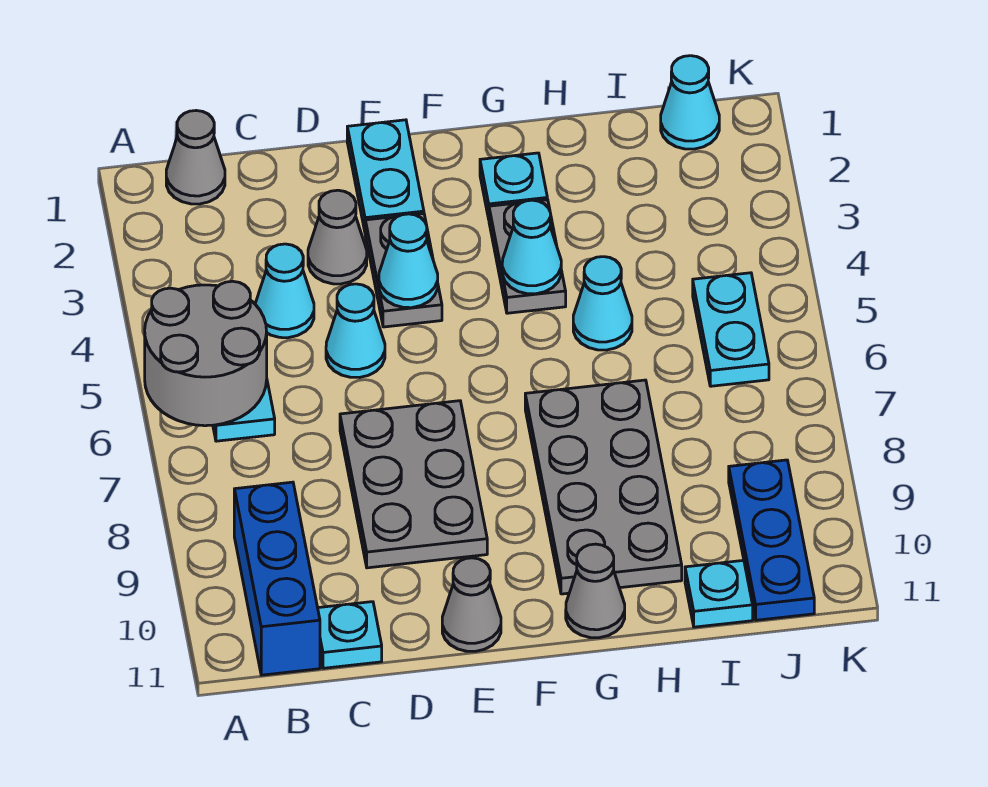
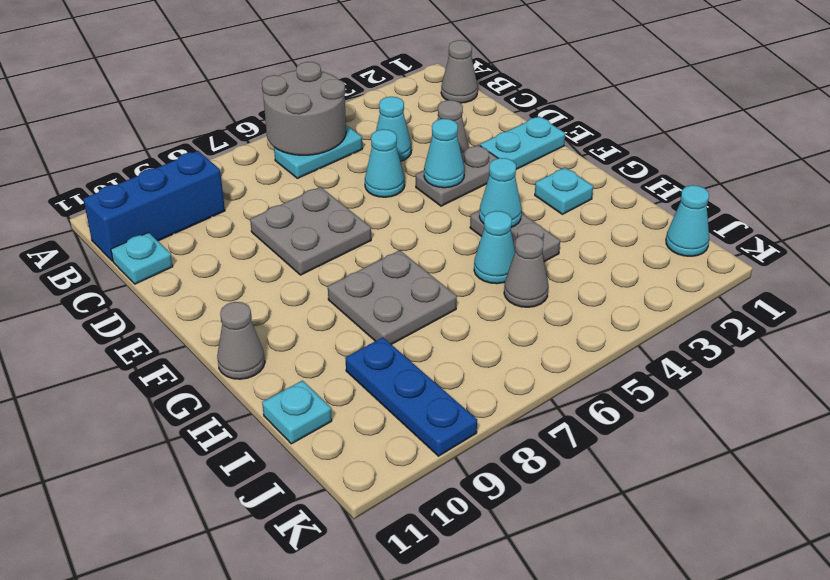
grey 2x3 plate [340,401,487,568] -> grey 2x2 plate [250,187,371,275]
grey 1x1 cone [442,558,501,651] -> grey 1x1 cone moved to [504,234,548,307]
grey 1x2 plate [489,200,566,313] -> grey 1x2 plate turned to [470,210,560,262]
grey 2x4 plate [525,380,682,594] -> grey 2x2 plate [328,250,457,345]
cyan 1x2 plate [693,273,769,386] -> none
blue 1x3 plate [729,460,814,620] -> blue 1x3 plate turned to [345,337,477,456]

